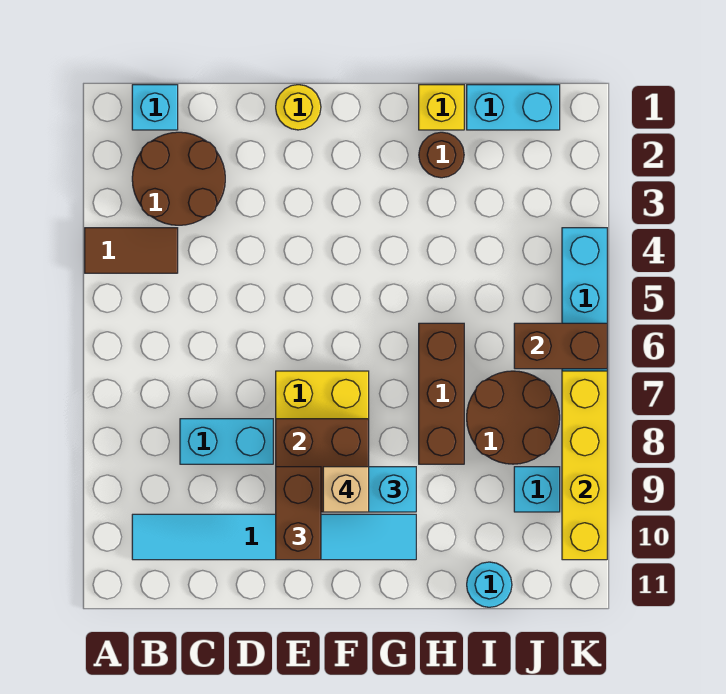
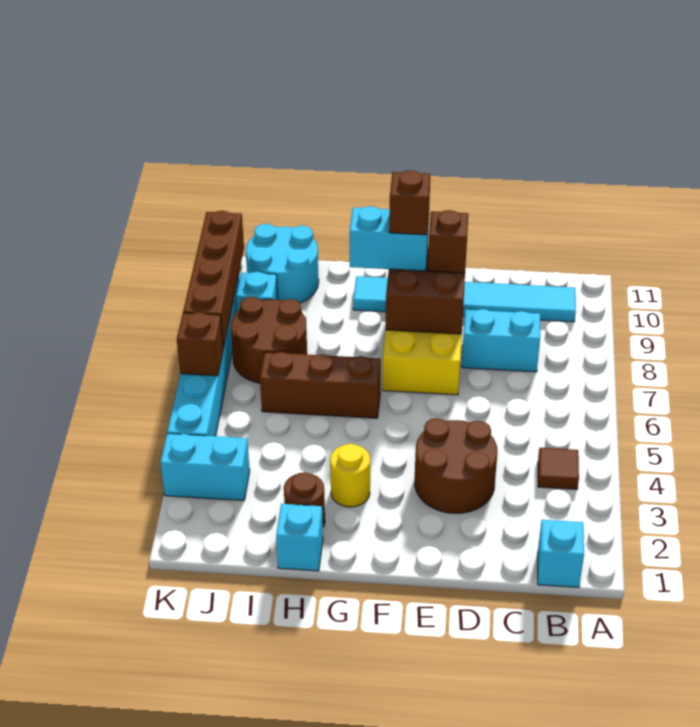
brown 1x2 tile [85,228,178,273] -> brown 1x1 tile [538,448,579,489]
brown 2x2 round brick [132,132,225,225] -> brown 2x2 round brick moved to [415,418,497,513]
yellow 1x1 round brick [276,85,321,130] -> yellow 1x1 round brick moved to [330,444,370,507]
brown 1x2 brick [276,467,321,560] -> brown 1x1 brick [428,210,468,273]
tan 1x1 brick [323,467,369,512] -> brown 1x1 brick [389,170,430,235]
yellow 1x1 brick [419,85,464,130] -> cyan 1x1 brick [276,504,323,571]
brown 1x3 brick [419,323,464,464] -> brown 1x3 brick turned to [260,352,381,418]
cyan 1x2 brick [467,85,560,130] -> cyan 1x2 brick moved to [160,434,250,501]
cyan 1x1 round brick [467,562,512,607] -> cyan 2x2 round brick [246,224,319,303]
brown 1x2 brick [514,323,607,369] -> brown 1x1 brick [177,313,223,376]
yellow 1x4 brick [562,371,607,560] -> brown 1x4 brick [183,211,244,348]

